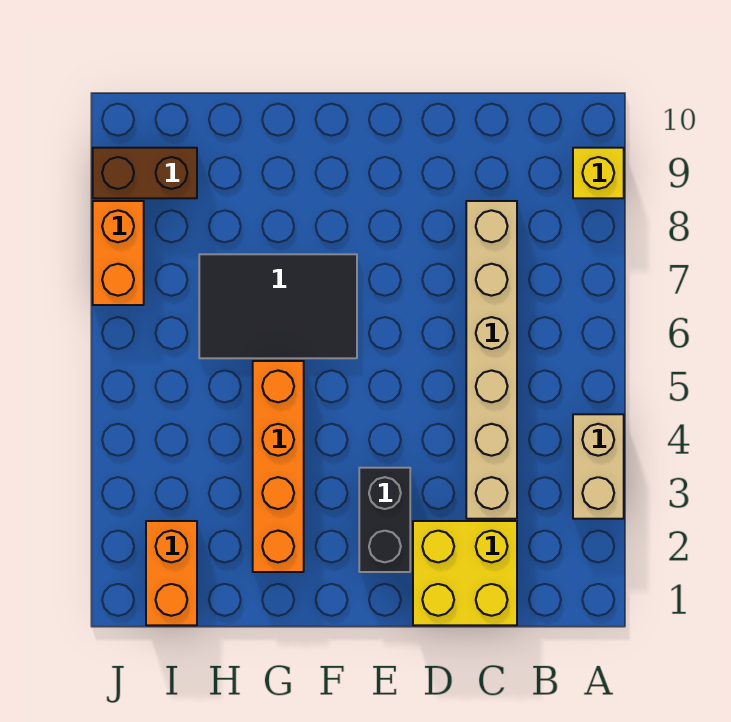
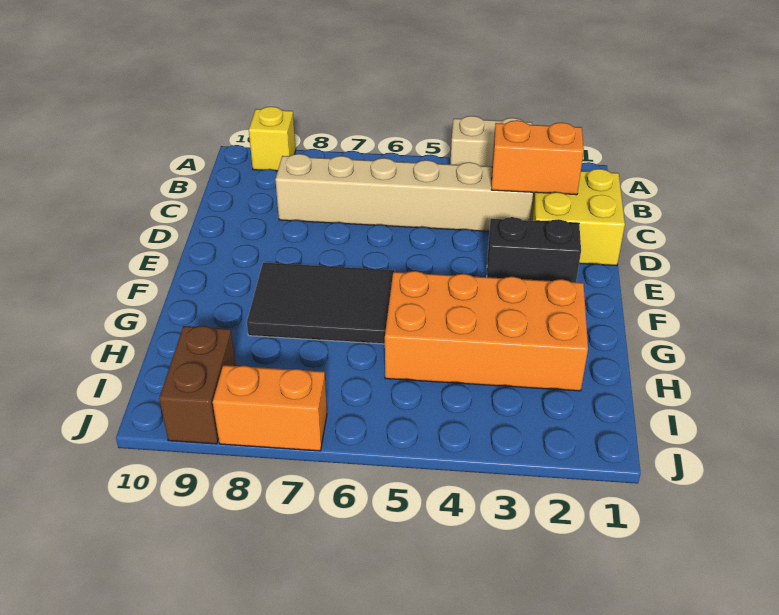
black 2x3 tile [199,254,357,358] -> black 2x3 tile turned to [247,263,395,344]
orange 1x4 brick [253,361,304,572] -> orange 2x4 brick [385,271,588,391]
orange 1x2 brick [146,521,197,625] -> orange 1x2 brick moved to [491,120,584,195]

